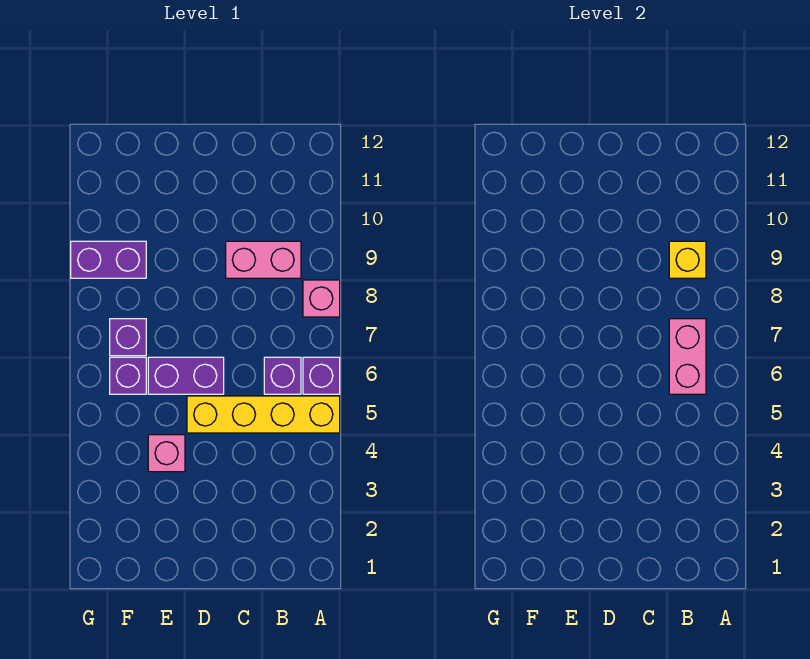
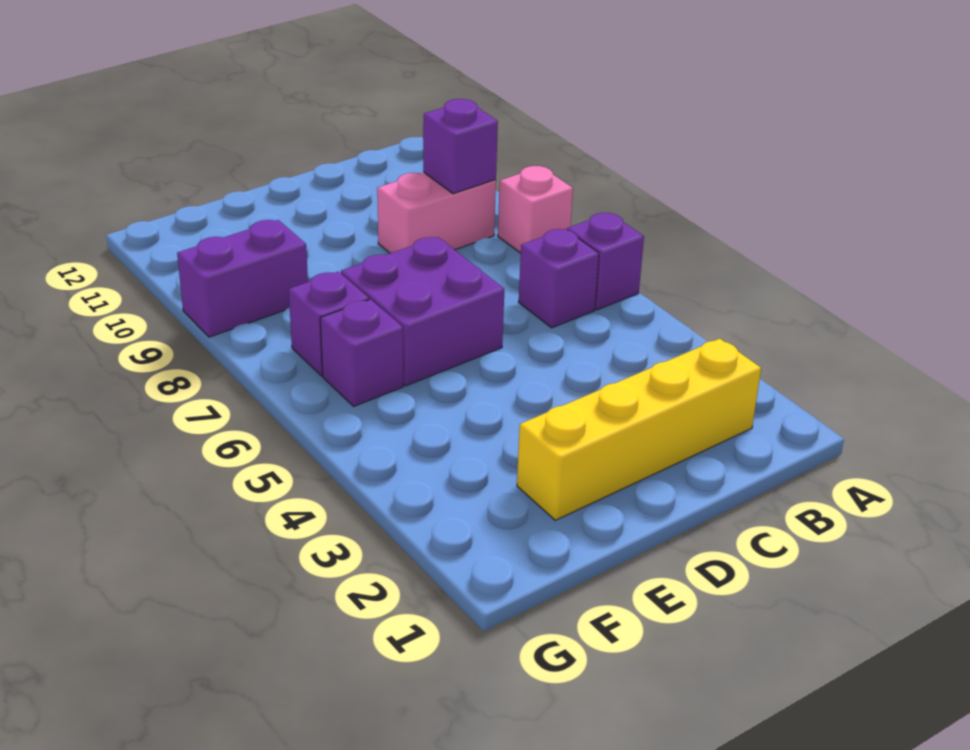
yellow 1x4 brick [187,396,340,433] -> yellow 1x4 brick moved to [517,339,761,520]
pink 1x2 brick [669,319,706,394] -> none
yellow 1x1 brick [669,241,706,278] -> purple 1x1 brick [423,99,498,194]
purple 1x2 brick [148,357,224,394] -> purple 2x2 brick [341,237,504,386]
pink 1x1 brick [148,435,185,472] -> none

